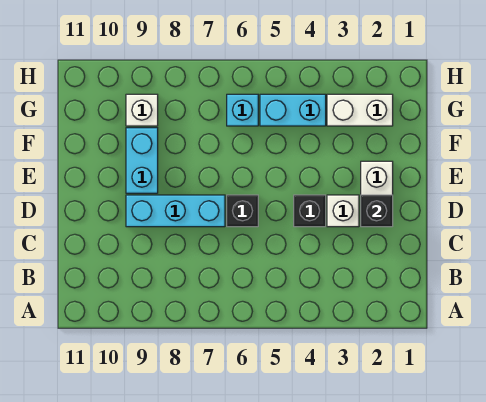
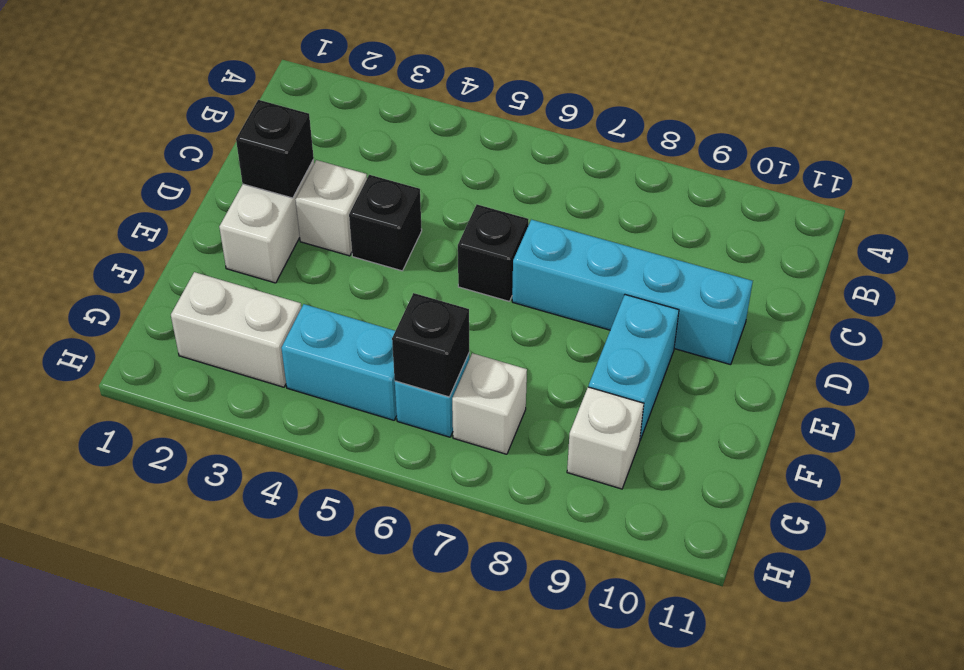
cyan 1x3 brick [126,195,225,227] -> cyan 1x4 brick [512,220,753,365]
none -> black 1x1 brick [392,293,469,397]
none -> white 1x1 brick [452,353,527,454]

